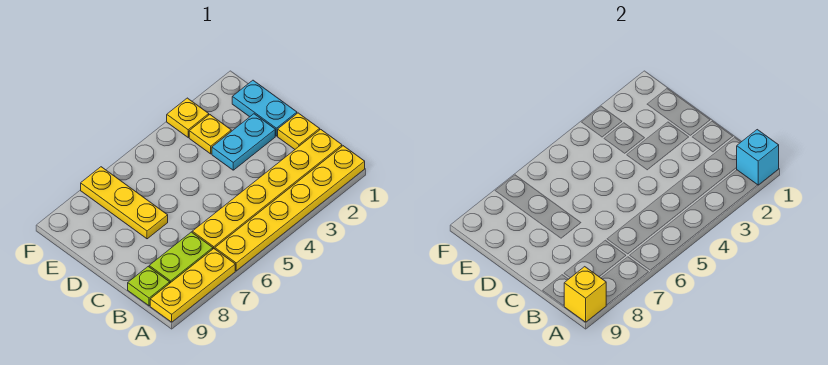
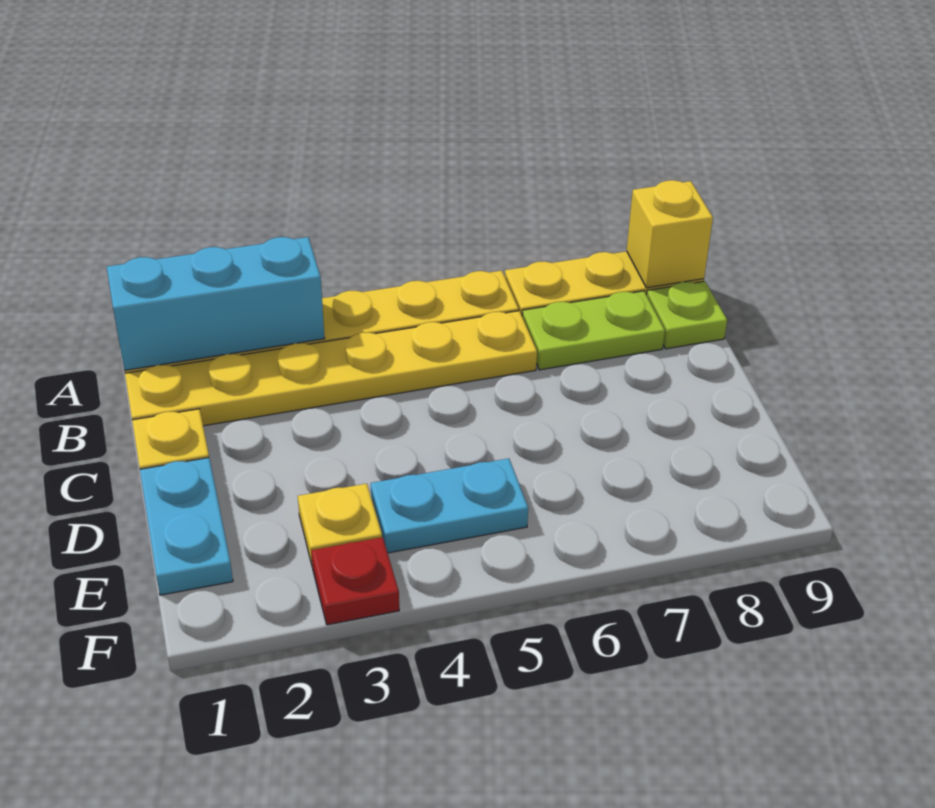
cyan 1x1 brick [737,130,779,185] -> cyan 1x3 brick [107,237,325,371]
cyan 1x2 plate [212,114,275,170] -> cyan 1x2 plate moved to [371,458,528,553]
yellow 1x3 plate [81,167,168,239] -> none
yellow 1x1 plate [167,98,209,137] -> red 1x1 plate [311,537,399,625]

